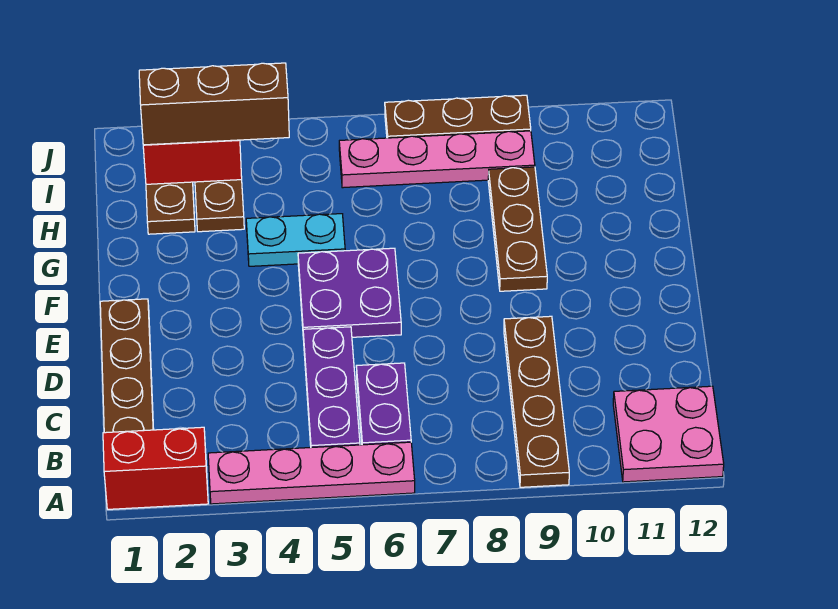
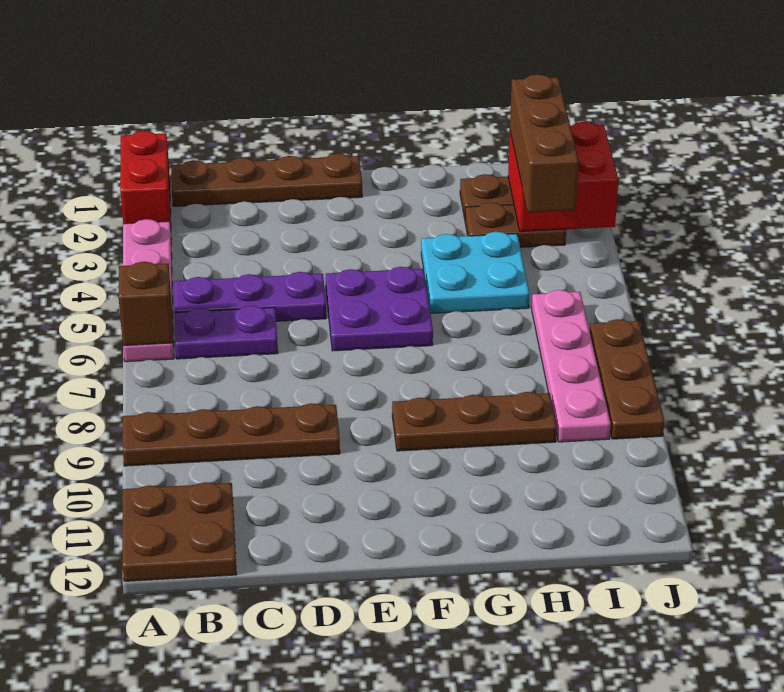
none -> brown 1x1 brick [119,262,173,346]
pink 2x2 plate [613,386,724,482] -> brown 2x2 plate [122,482,237,581]
cyan 1x2 plate [246,214,345,266] -> cyan 2x2 plate [421,232,530,313]

